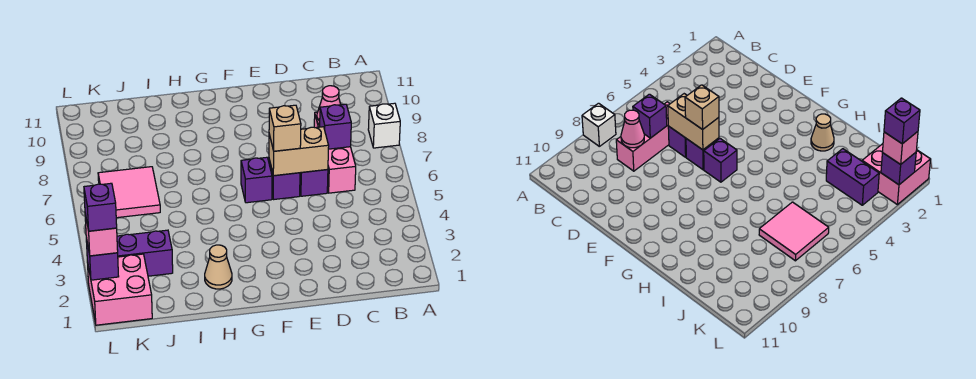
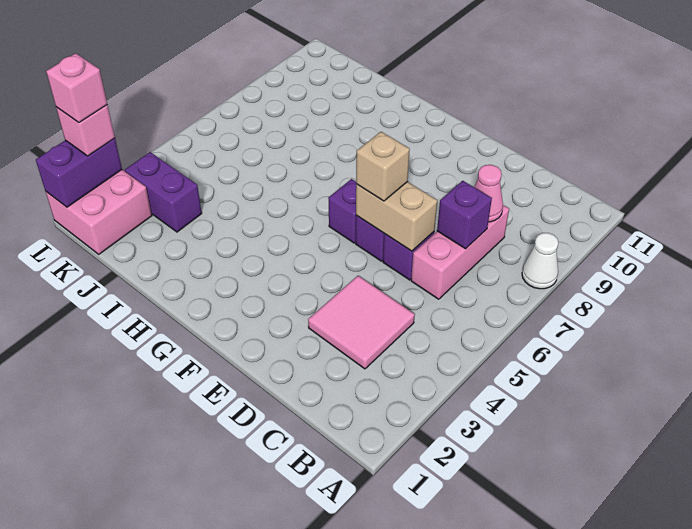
white 1x1 brick [368,103,400,148] -> white 1x1 cone [522,233,558,289]
tan 1x1 cone [205,245,232,289] -> none
pink 2x2 tile [98,167,160,218] -> pink 2x2 tile moved to [308,276,415,369]
purple 1x1 brick [86,238,119,280] -> purple 1x2 brick [36,138,122,207]
purple 1x1 brick [84,183,117,231] -> pink 1x1 brick [46,53,107,123]

